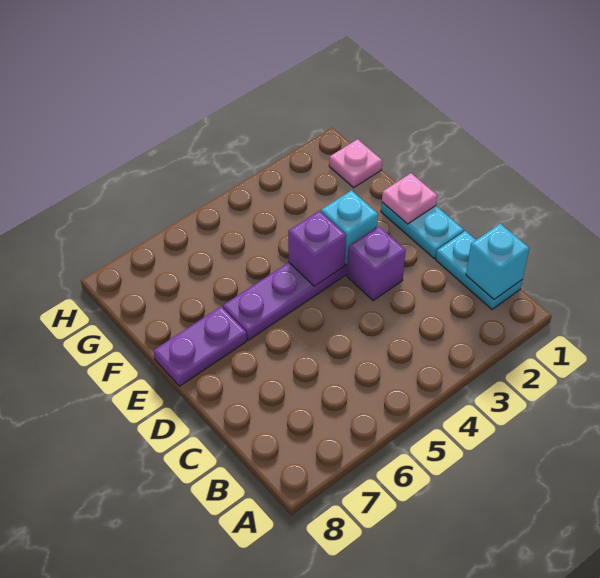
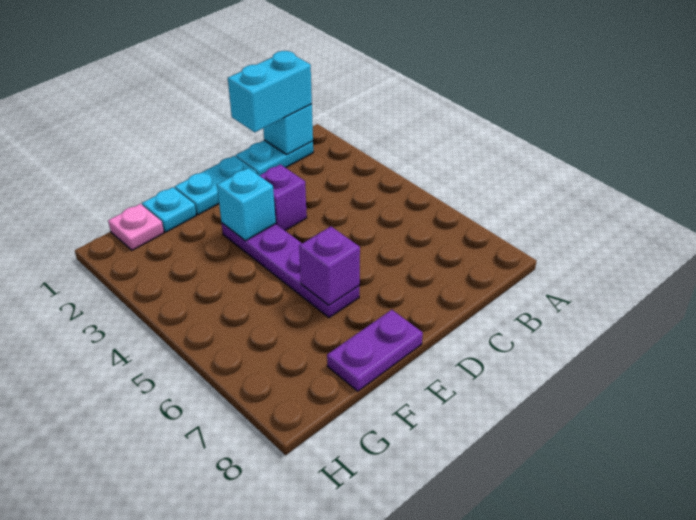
none -> cyan 1x2 brick [228,51,312,132]
pink 1x1 plate [382,173,437,224] -> none
purple 1x1 brick [288,211,346,286] -> purple 1x1 brick moved to [299,226,360,305]
purple 1x2 plate [153,307,247,386] -> purple 1x2 plate turned to [327,310,423,391]
none -> cyan 1x1 plate [142,187,196,232]

